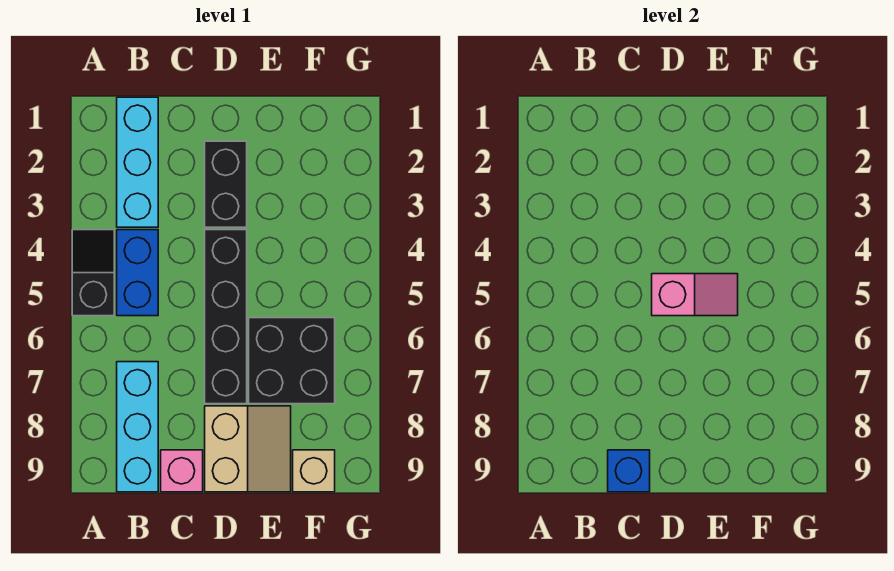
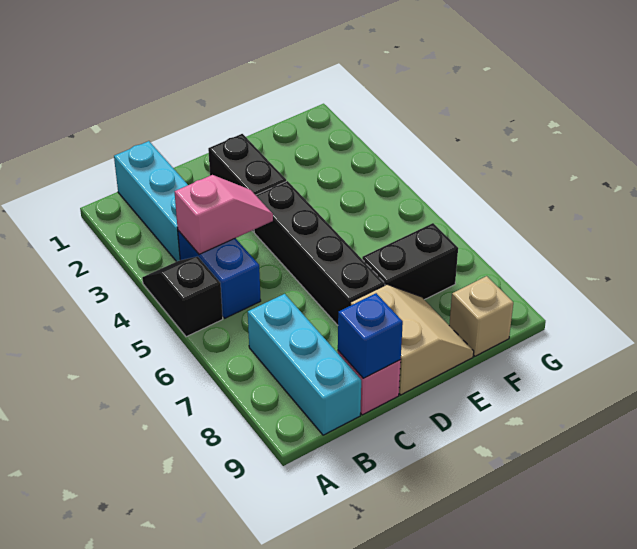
pink 1x2 slope [652,274,738,316] -> pink 1x2 slope moved to [175,175,273,254]
black 2x2 brick [249,318,335,404] -> black 1x2 brick [362,223,458,300]

